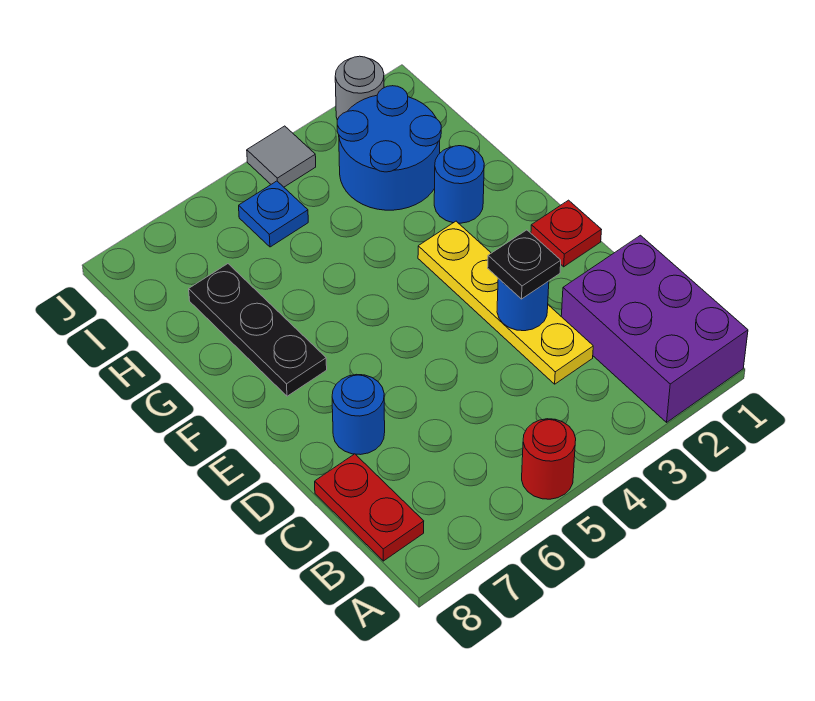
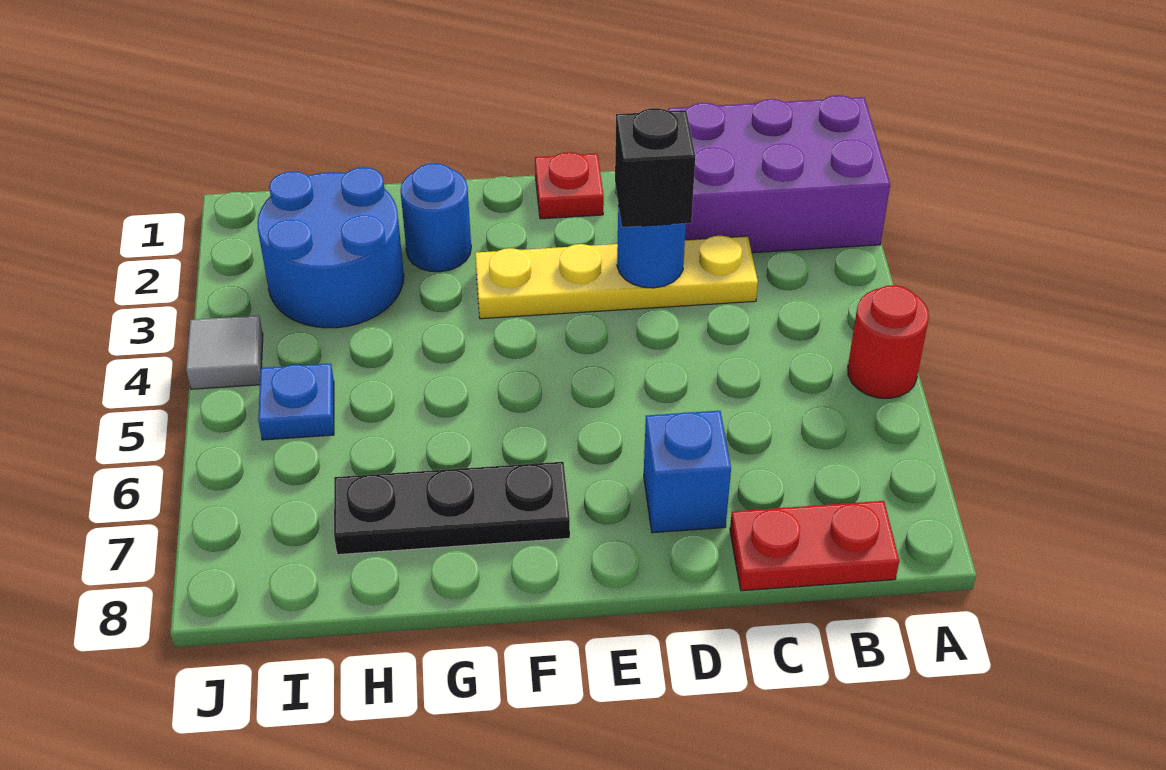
black 1x1 plate [488,230,561,299] -> black 1x1 brick [615,108,695,227]
blue 1x1 round brick [332,374,385,455] -> blue 1x1 brick [644,411,731,533]
grey 1x1 round brick [335,56,384,120] -> none

